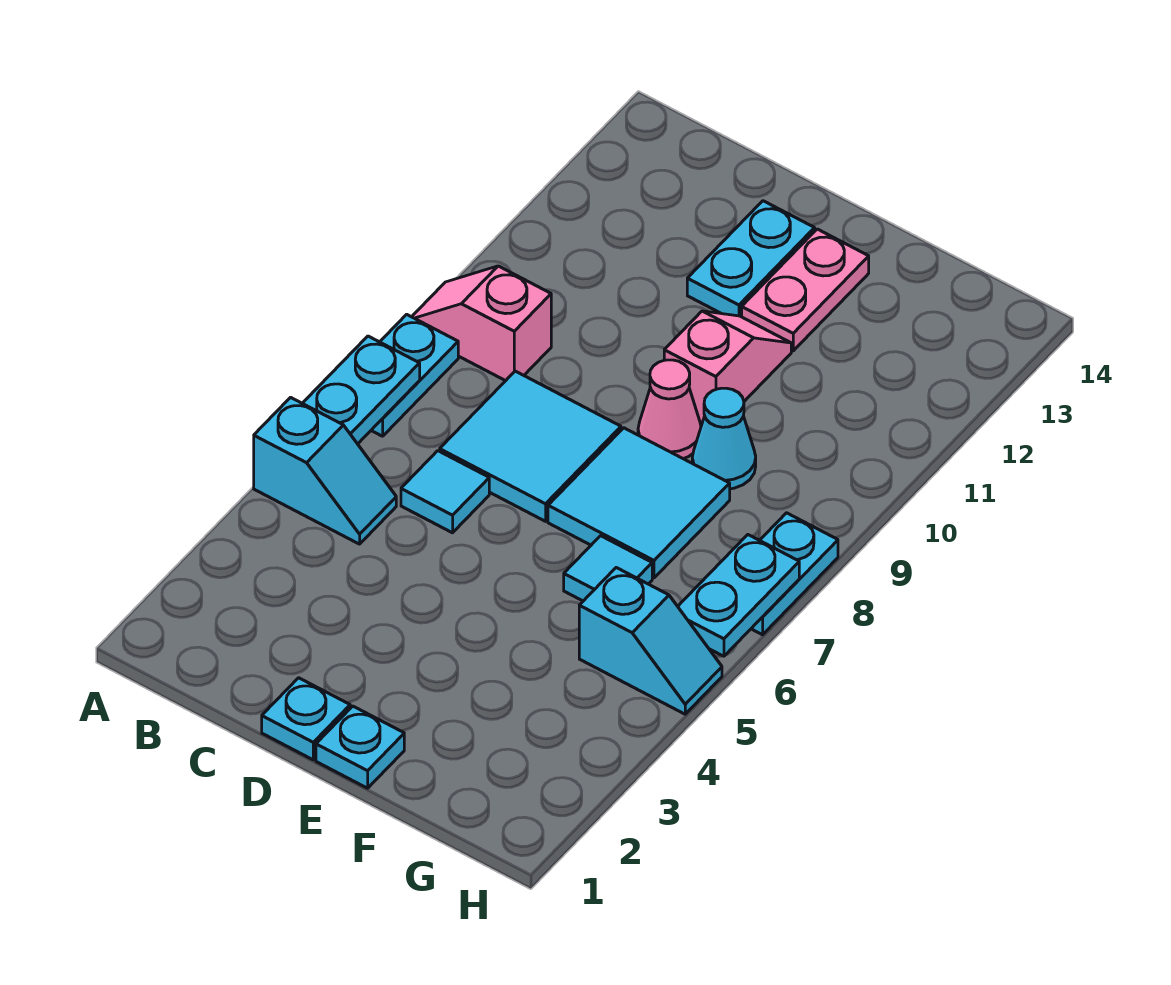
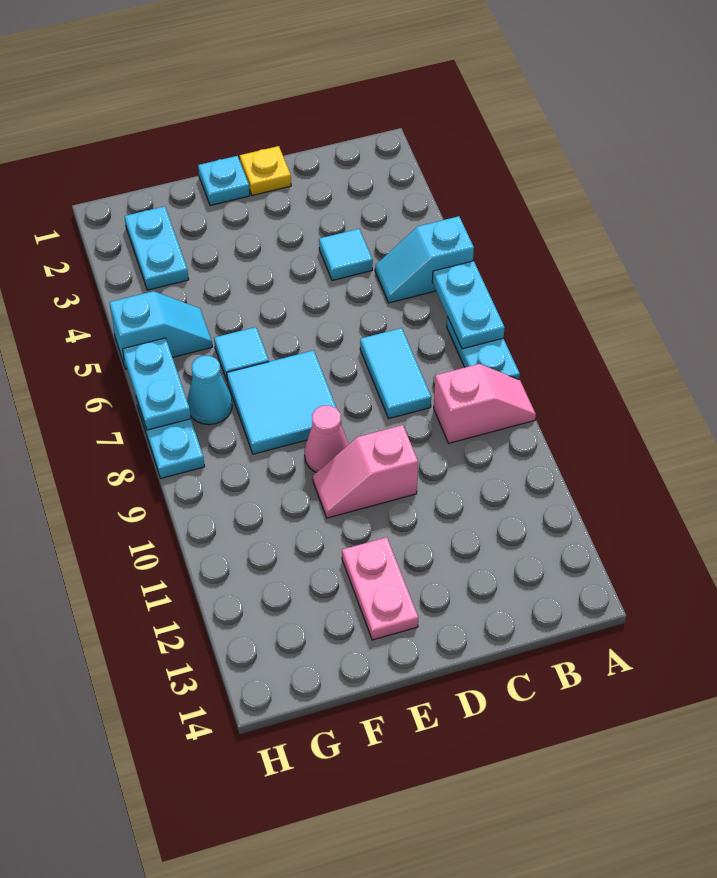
cyan 1x1 tile [401,451,489,533] -> cyan 1x1 tile moved to [319,229,373,281]
cyan 2x2 tile [440,371,621,521] -> cyan 1x2 tile [360,328,431,418]
cyan 1x1 plate [262,678,350,760] -> yellow 1x1 plate [240,146,291,195]
cyan 1x2 plate [687,201,815,317] -> cyan 1x2 plate moved to [124,206,189,290]
pink 1x2 slope [664,311,791,423] -> pink 1x2 slope turned to [313,425,418,518]
cyan 1x1 cone [692,388,756,489] -> cyan 1x1 cone moved to [187,356,232,425]
cyan 1x2 slope [579,568,722,714] -> cyan 1x2 slope turned to [109,291,212,369]

